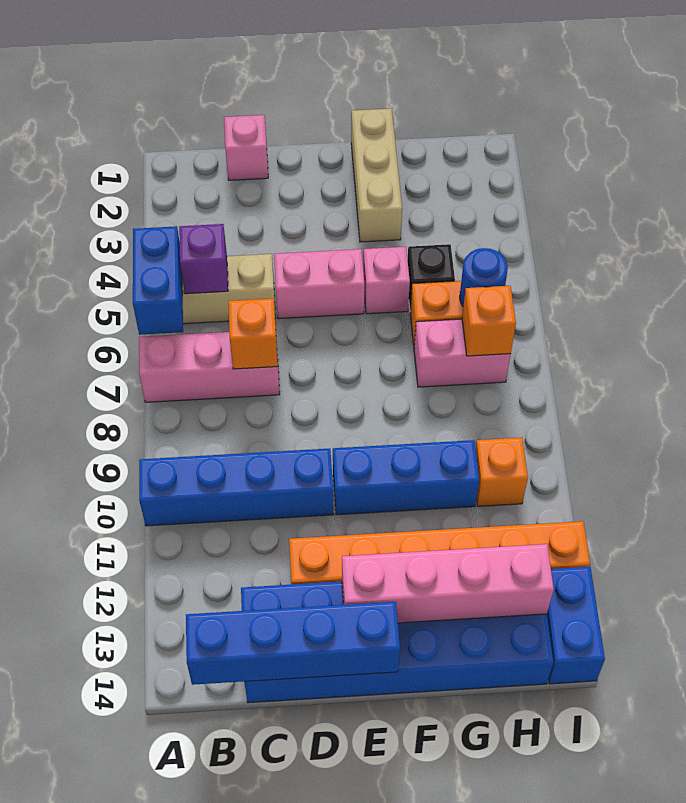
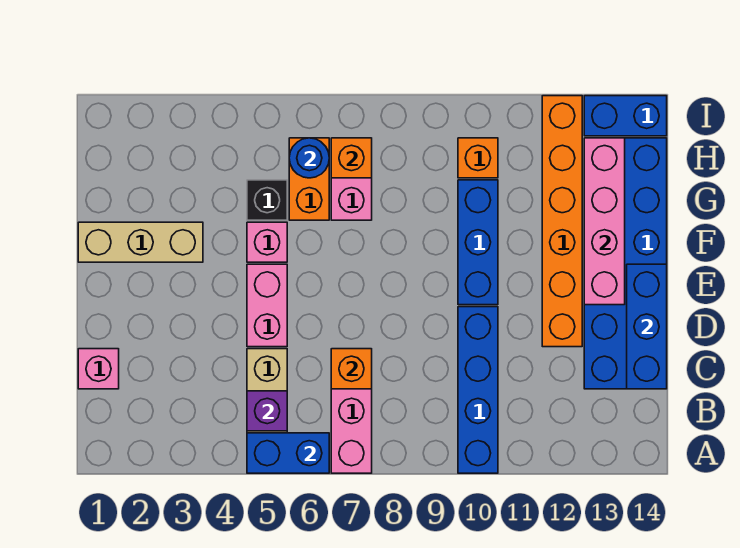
blue 1x4 brick [186,602,400,685] -> blue 1x3 brick [627,264,667,389]

